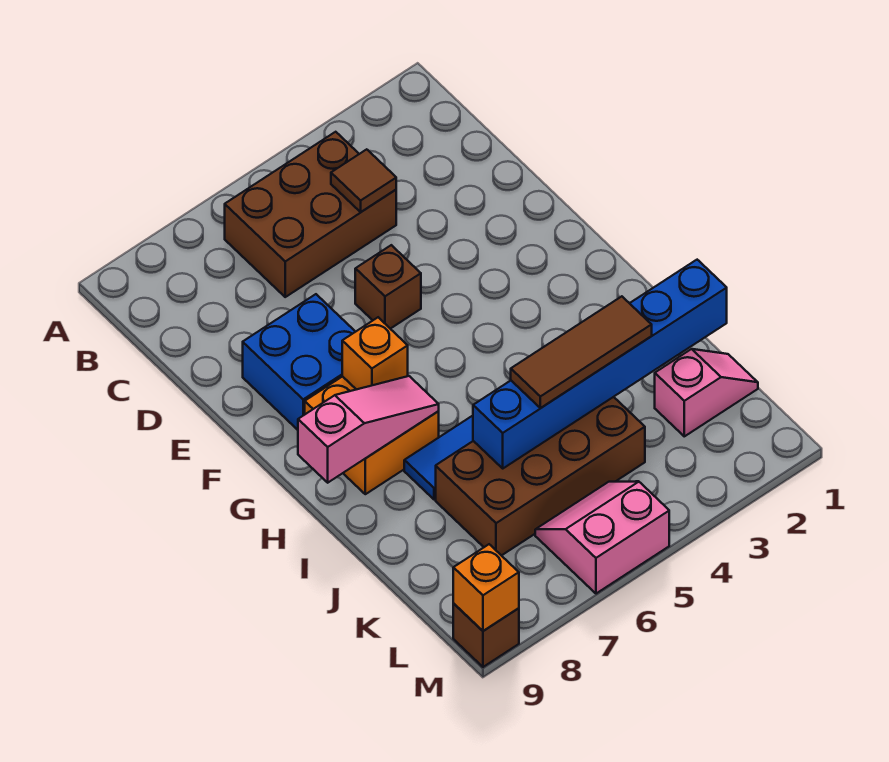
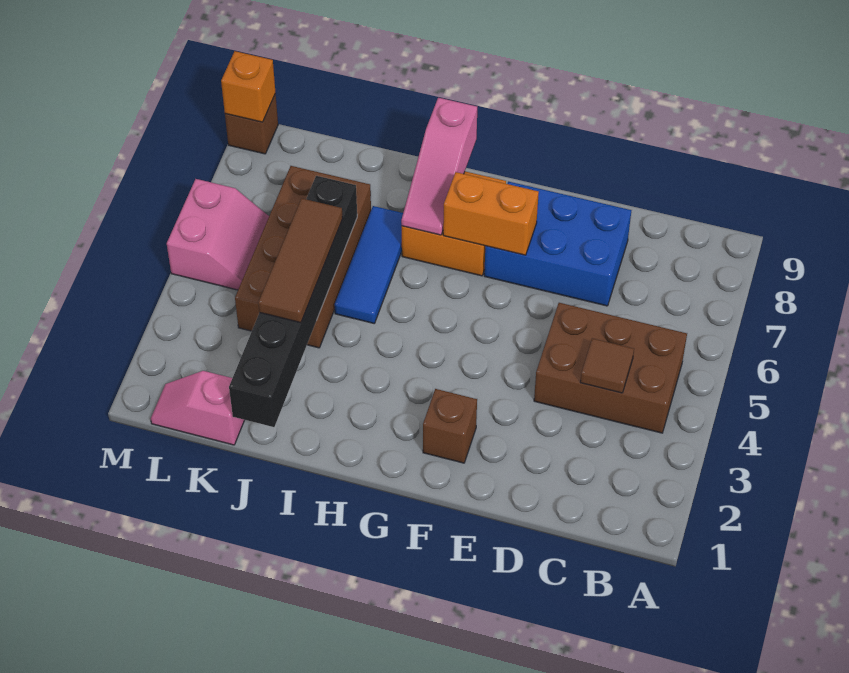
brown 2x3 brick [225,132,396,297] -> brown 2x3 brick turned to [534,303,687,433]
brown 1x1 brick [355,245,421,329] -> brown 1x1 brick moved to [423,389,477,463]
blue 2x2 brick [243,294,355,430] -> blue 2x3 brick [484,181,631,306]
orange 1x1 brick [342,317,408,390] -> orange 1x2 brick [443,172,539,255]
blue 1x6 brick [473,260,727,468] -> black 1x6 brick [229,176,357,427]
pink 1x2 slope [655,349,758,436] -> pink 1x2 slope turned to [151,371,244,445]

